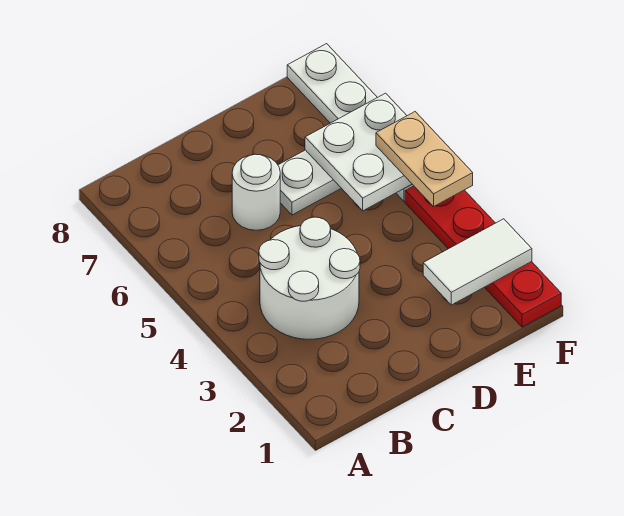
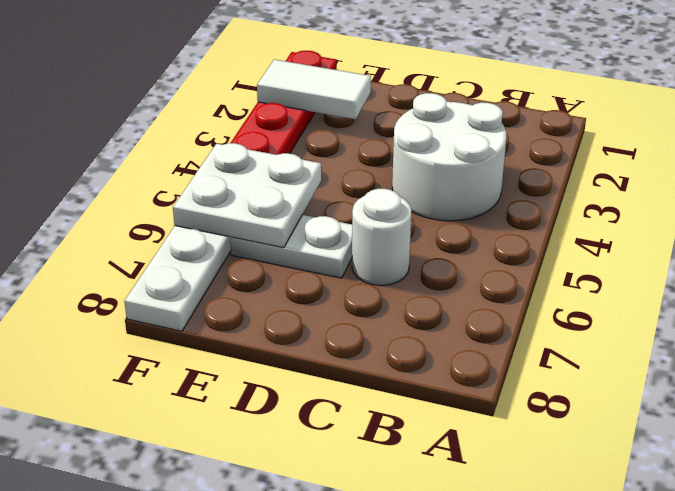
tan 1x2 plate [376,112,473,206] -> none

